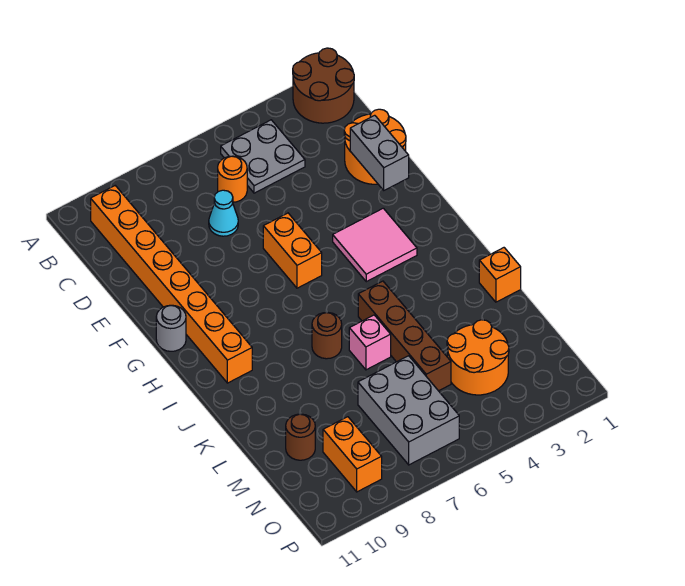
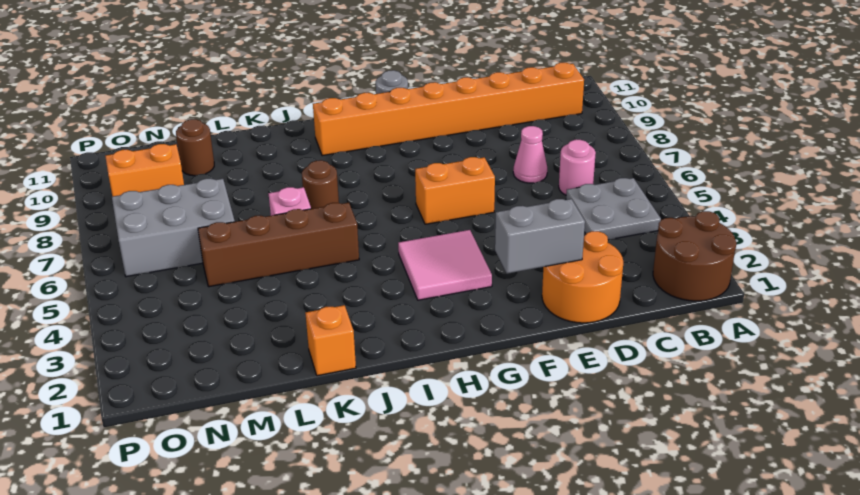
orange 1x1 round brick [218,156,247,202] -> pink 1x1 round brick [559,140,596,195]
cyan 1x1 cone [209,190,238,236] -> pink 1x1 cone [513,126,547,183]
orange 2x2 round brick [447,320,509,395] -> none

